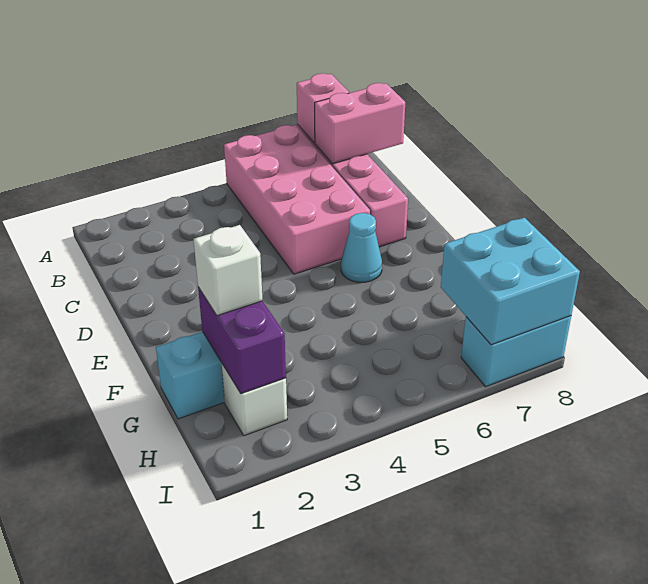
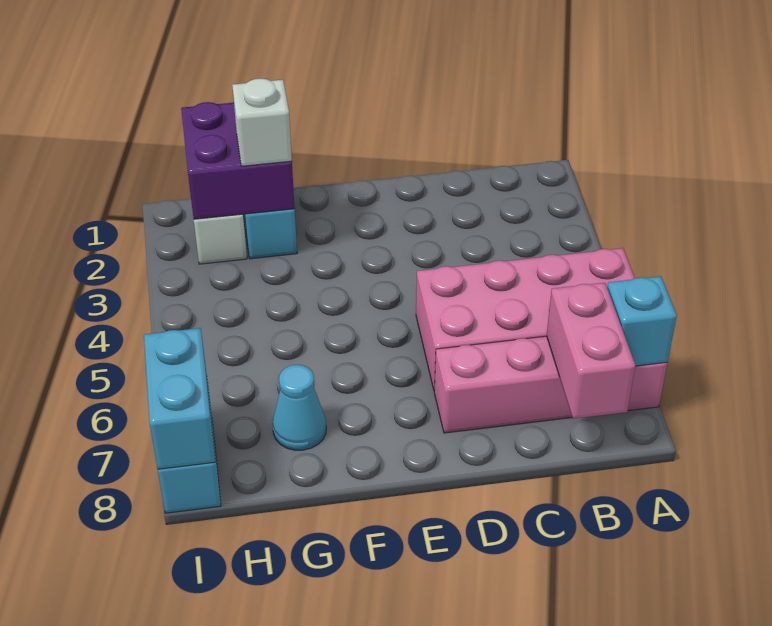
pink 1x1 brick [297,73,349,143] -> cyan 1x1 brick [607,276,677,366]
cyan 1x1 cone [341,213,382,282] -> cyan 1x1 cone moved to [273,365,326,450]
purple 1x2 brick [198,287,286,394] -> purple 2x2 brick [181,102,295,219]
cyan 2x2 brick [441,218,580,345] -> cyan 1x2 brick [144,328,215,469]

